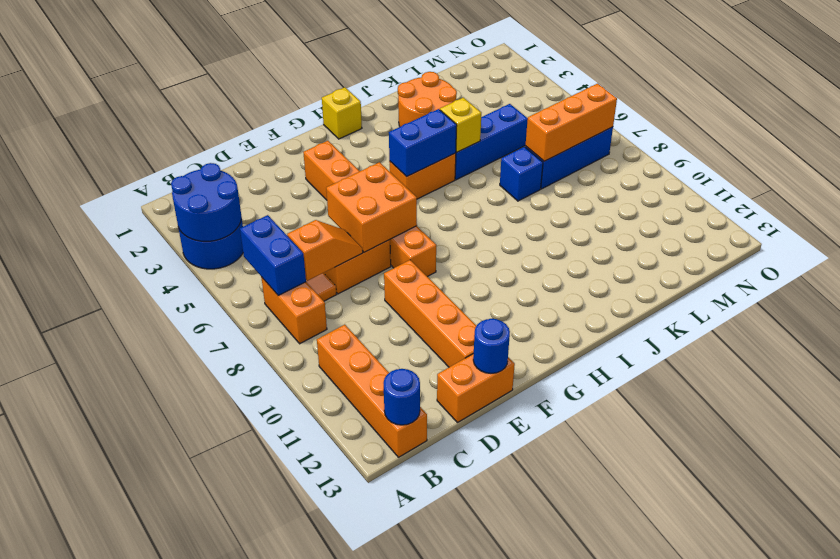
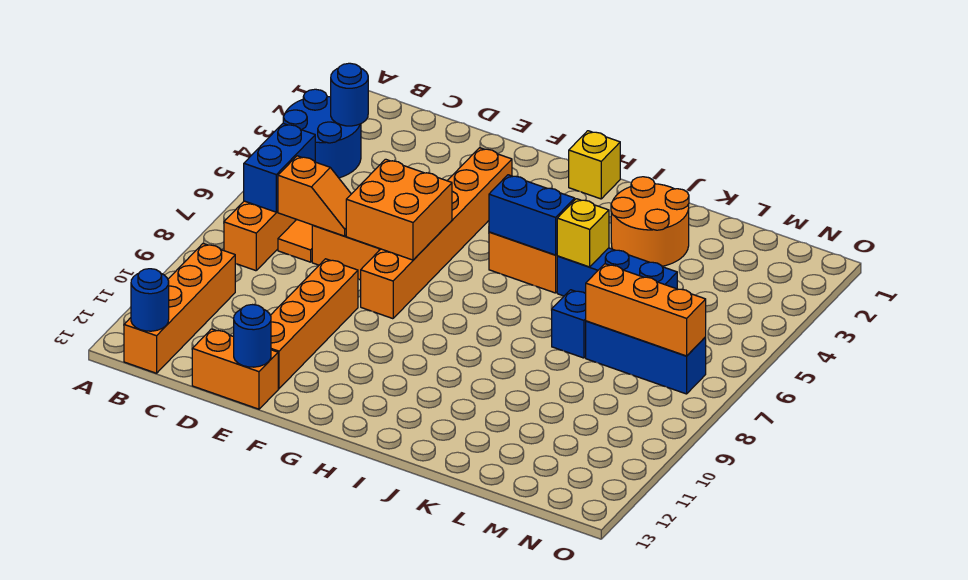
blue 2x2 round brick [171,163,241,241] -> blue 1x1 round brick [331,63,368,126]

